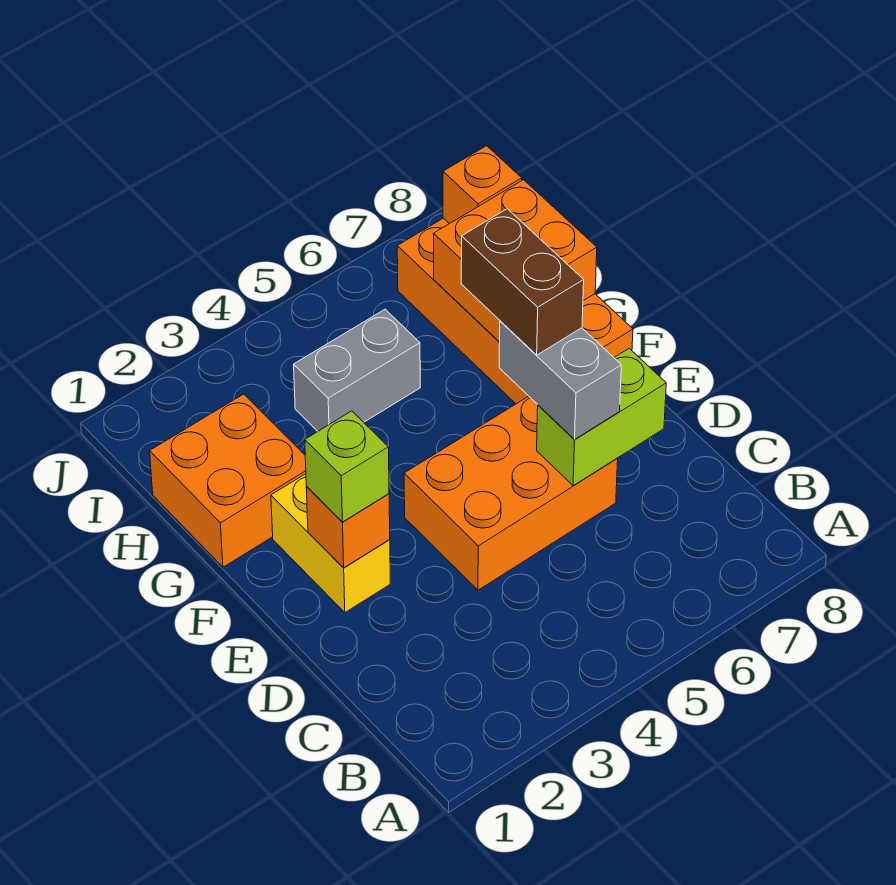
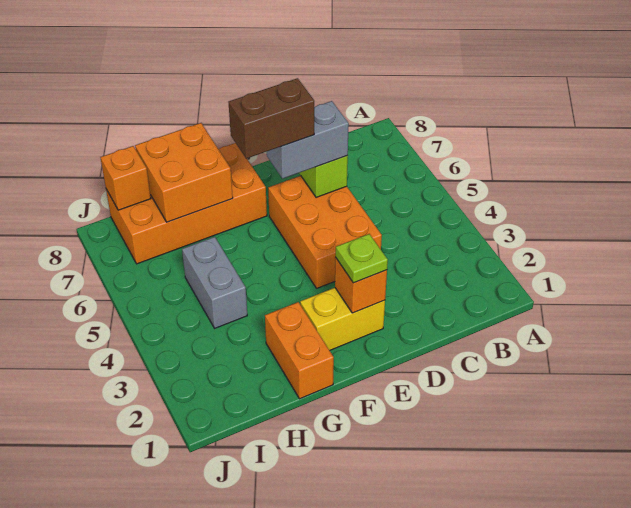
lime 1x1 brick [305,411,389,522] -> lime 1x1 plate [335,234,388,283]
orange 2x2 brick [150,394,306,567] -> orange 1x2 brick [265,302,334,399]

